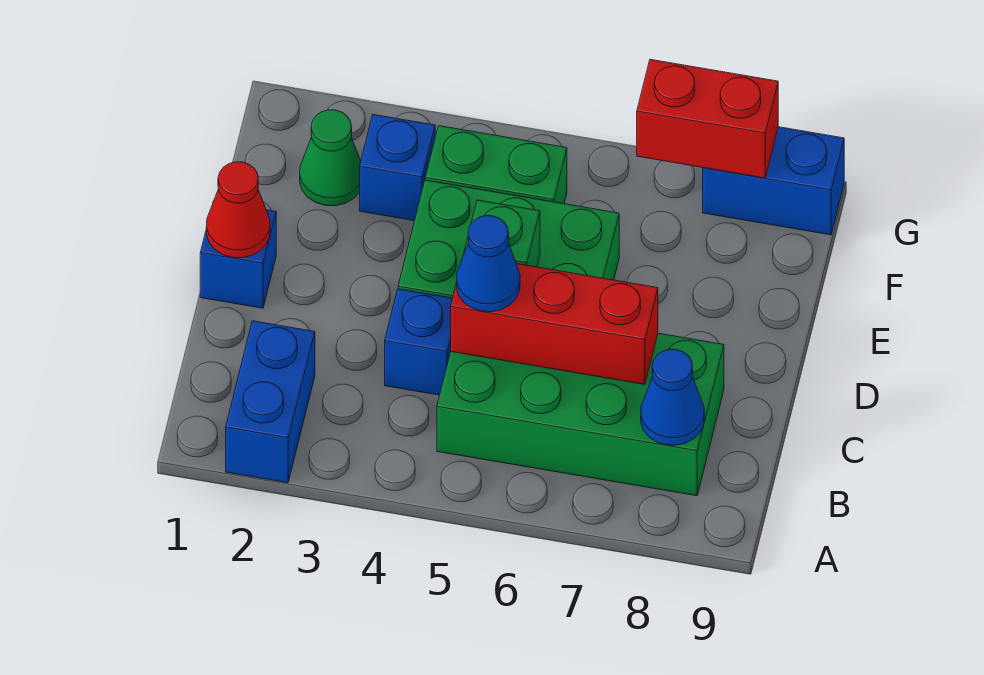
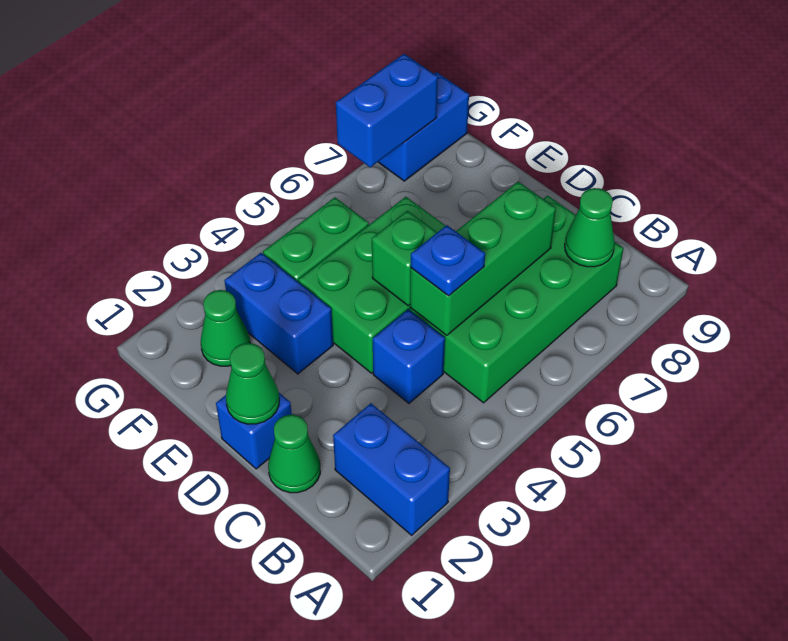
blue 1x1 cone [641,349,704,445] -> green 1x1 cone [565,188,615,267]
none -> green 1x1 cone [268,415,320,493]
red 1x3 brick [451,264,658,385] -> green 1x3 brick [410,182,556,335]
blue 1x1 cone [457,216,520,312] -> blue 1x1 plate [411,225,485,296]
red 1x1 cone [206,162,270,258] -> green 1x1 cone [226,343,279,424]
blue 1x1 brick [360,115,435,221] -> blue 1x2 brick [224,253,333,374]
red 1x2 brick [637,59,778,178] -> blue 1x2 brick [336,54,438,167]

